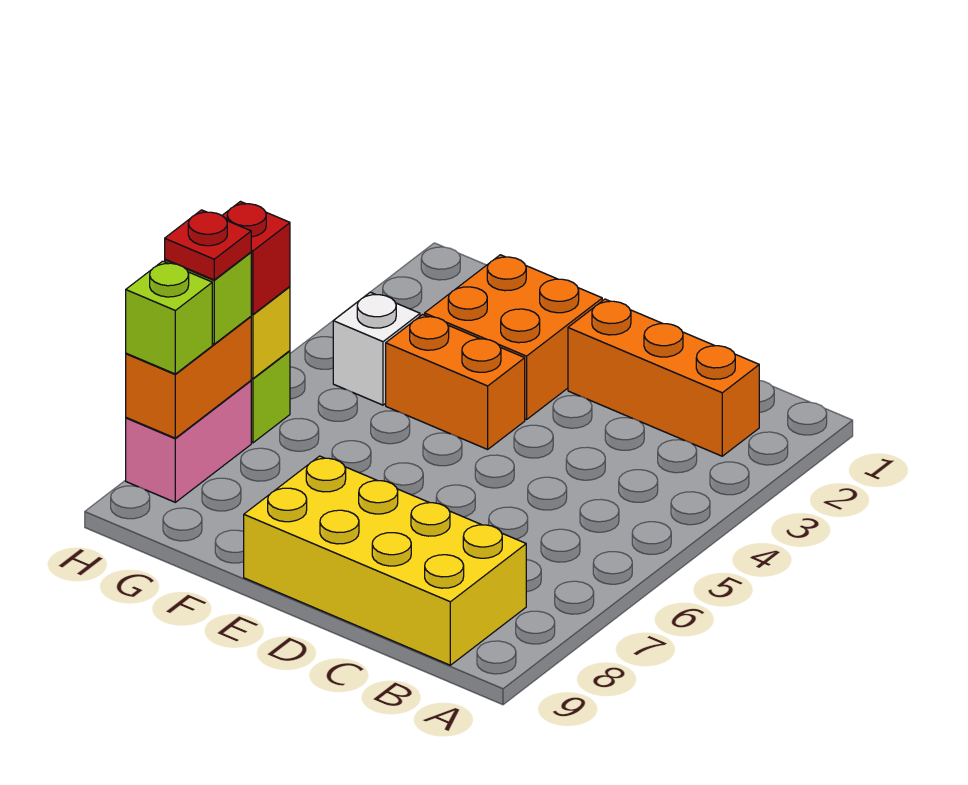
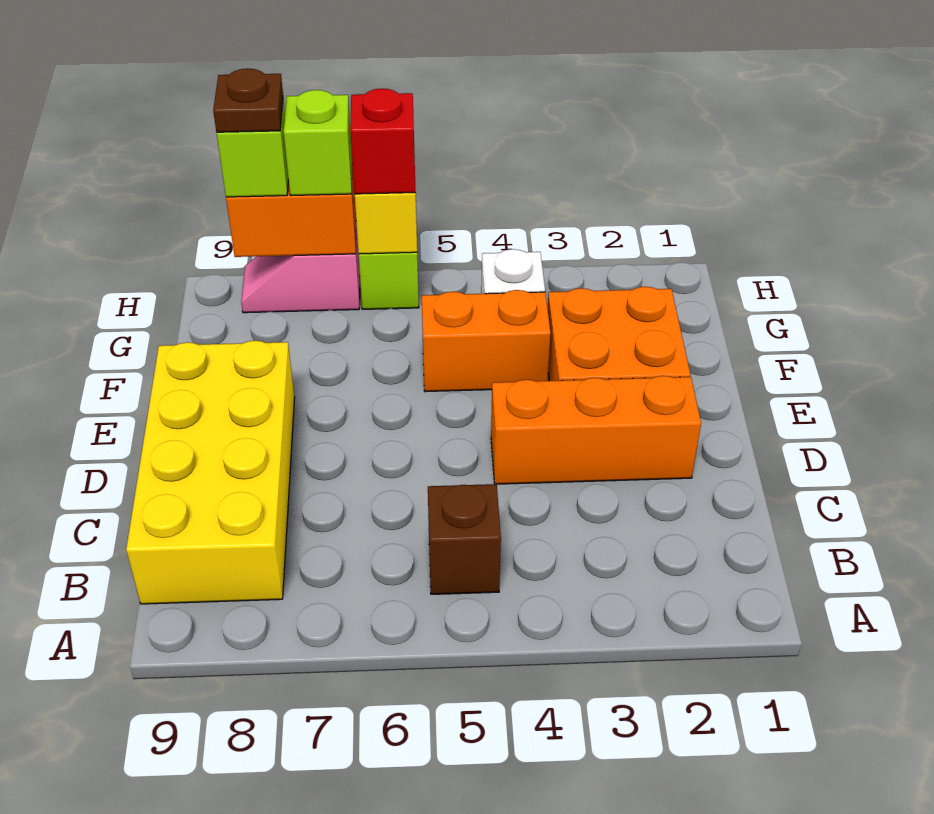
orange 1x3 brick [568,299,759,456] -> orange 1x3 brick turned to [491,376,701,484]
none -> brown 1x1 brick [428,484,501,594]
orange 1x2 brick [386,315,525,449] -> orange 1x2 brick turned to [422,290,551,392]
pink 1x2 brick [126,381,251,502] -> pink 1x2 slope [241,224,360,313]
red 1x1 plate [165,210,251,280] -> none
none -> brown 1x1 plate [213,68,283,132]

